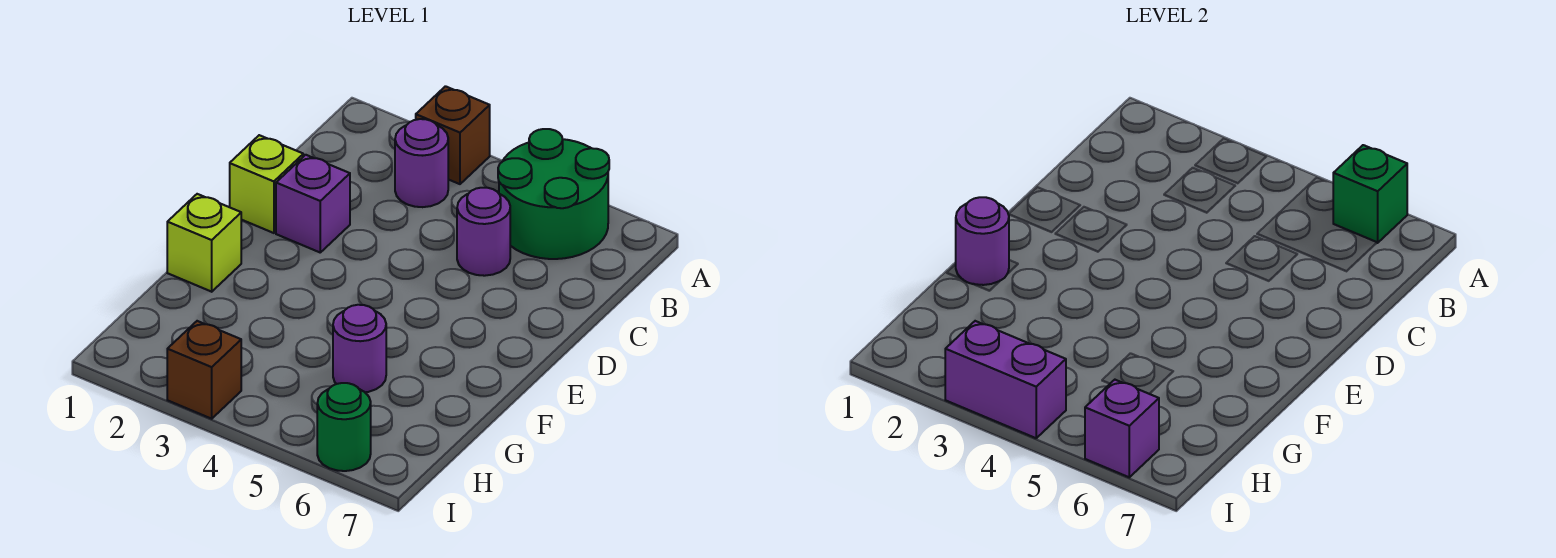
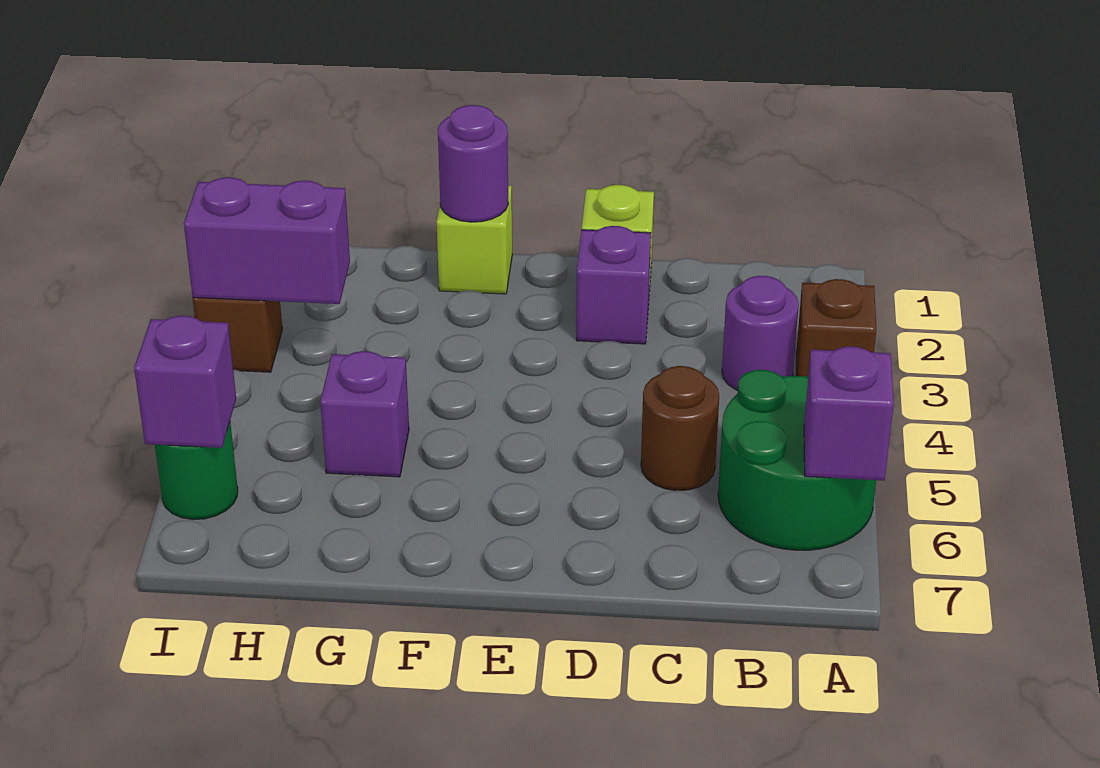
green 1x1 brick [1333,145,1407,243] -> purple 1x1 brick [804,346,894,480]
purple 1x1 round brick [457,188,510,276] -> brown 1x1 round brick [641,366,719,491]
purple 1x1 round brick [333,305,386,392] -> purple 1x1 brick [320,351,409,477]
purple 1x2 brick [945,321,1066,438] -> purple 1x2 brick turned to [184,177,350,304]

